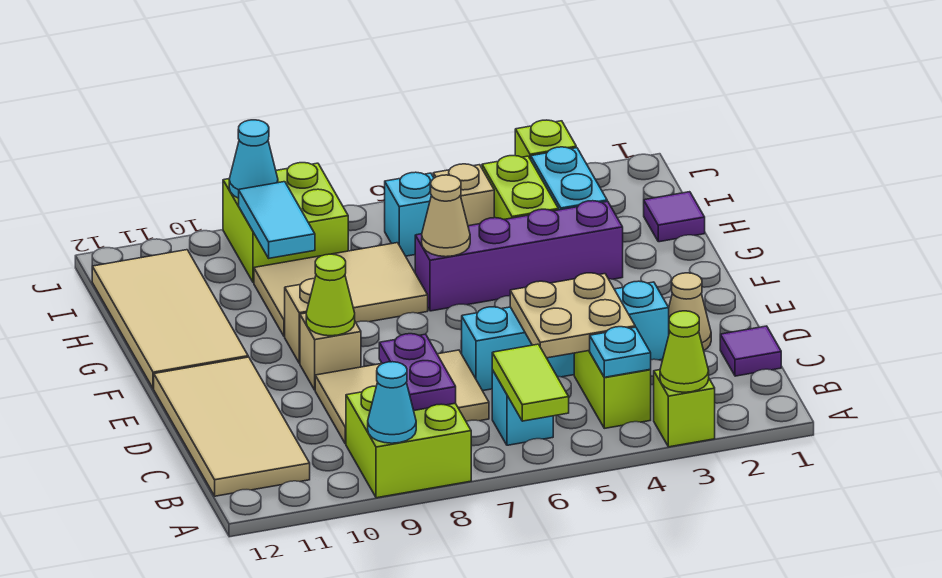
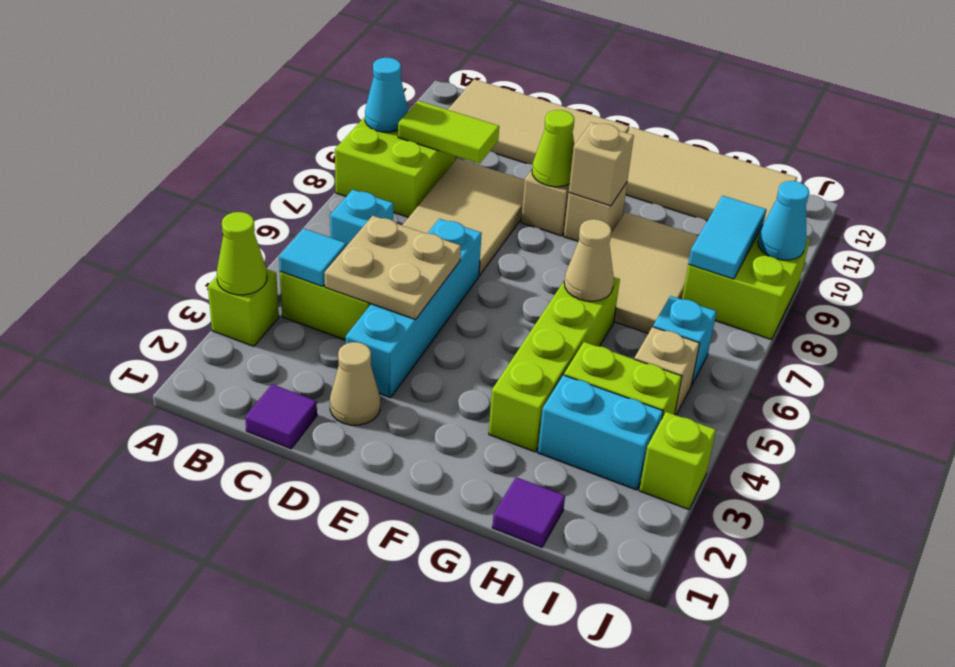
lime 1x2 tile [492,344,569,421] -> lime 1x2 tile moved to [398,101,499,164]
cyan 1x1 plate [590,327,651,377] -> cyan 1x1 tile [279,229,346,286]
purple 1x2 plate [379,334,456,410] -> none
none -> tan 1x1 brick [569,122,634,206]
purple 1x4 brick [415,201,623,311] -> lime 1x4 brick [489,277,620,452]
cyan 1x2 tile [239,182,315,258] -> cyan 1x2 tile turned to [688,196,767,279]

